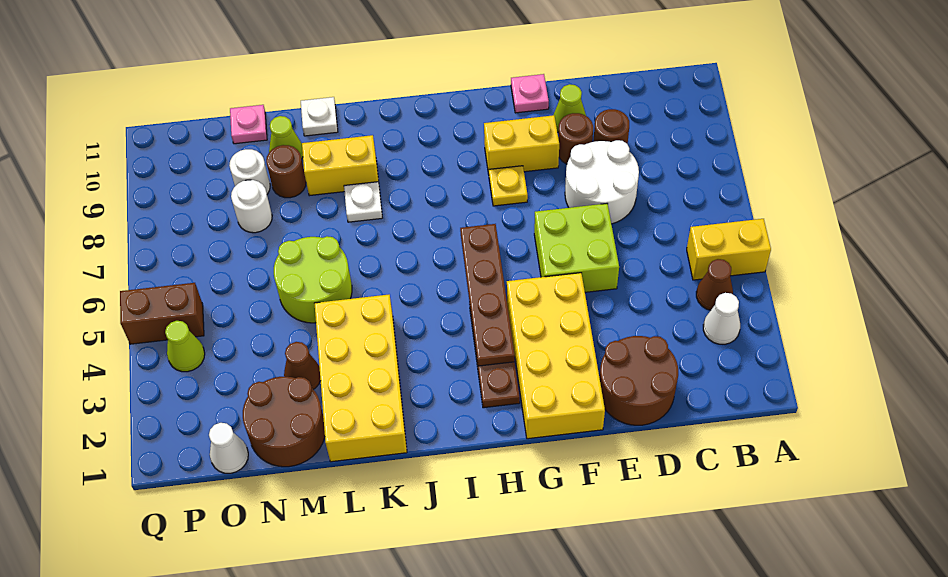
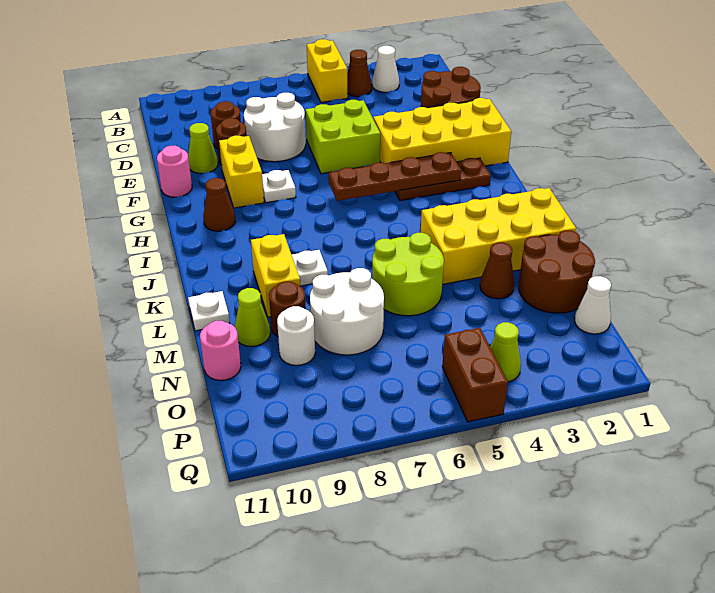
pink 1x1 plate [511,74,549,113] -> pink 1x1 round brick [157,146,192,197]
yellow 1x1 plate [489,166,528,206] -> white 1x1 plate [262,170,296,203]
none -> brown 1x1 cone [203,178,235,231]
white 1x1 round brick [231,180,272,233] -> white 2x2 round brick [310,268,384,355]
pink 1x1 plate [230,105,267,144] -> pink 1x1 round brick [200,321,241,380]

